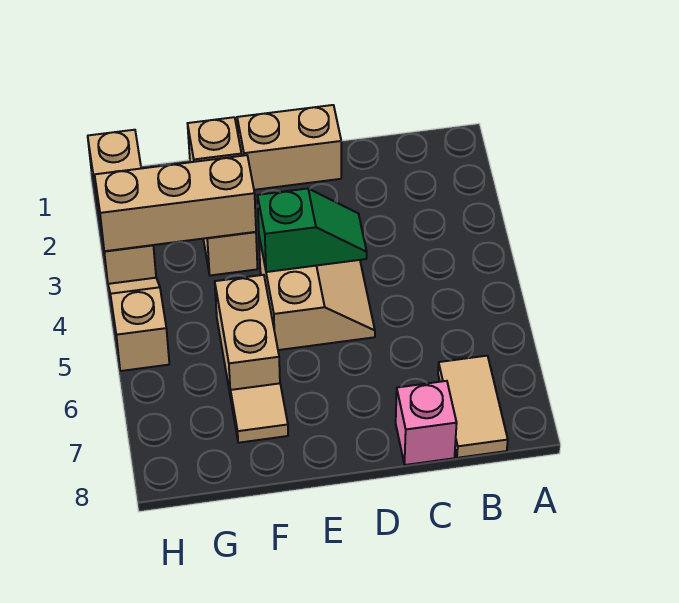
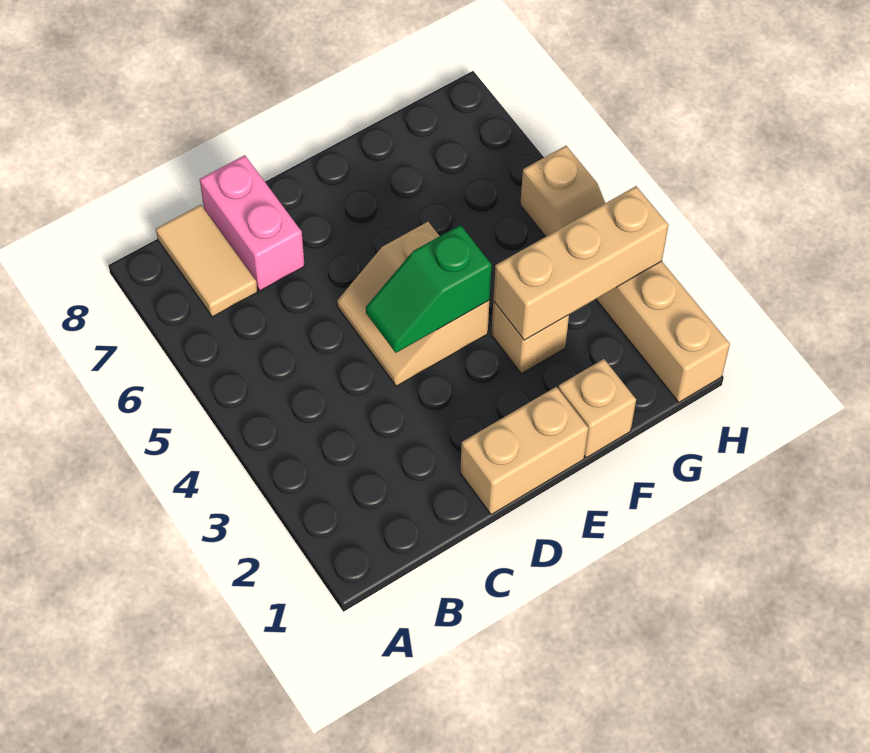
pink 1x1 brick [396,381,457,465] -> pink 1x2 brick [200,155,304,291]
tan 1x2 brick [215,275,280,398] -> none
tan 1x1 tile [231,383,288,443] -> none

